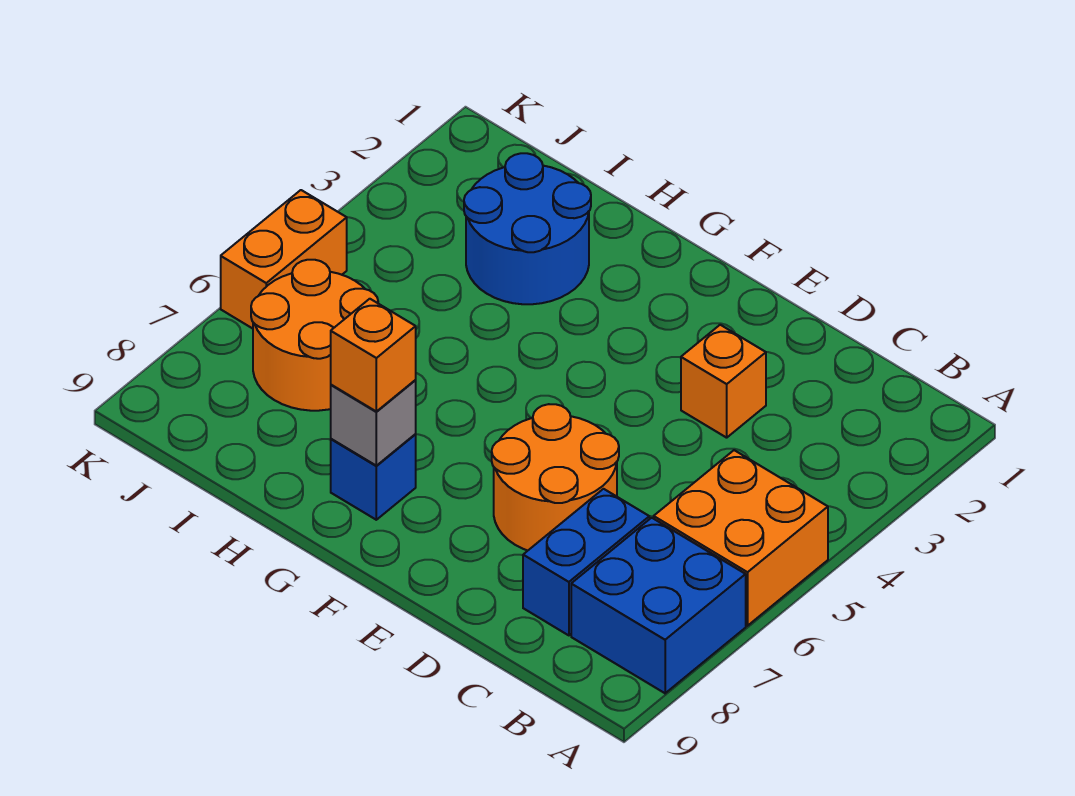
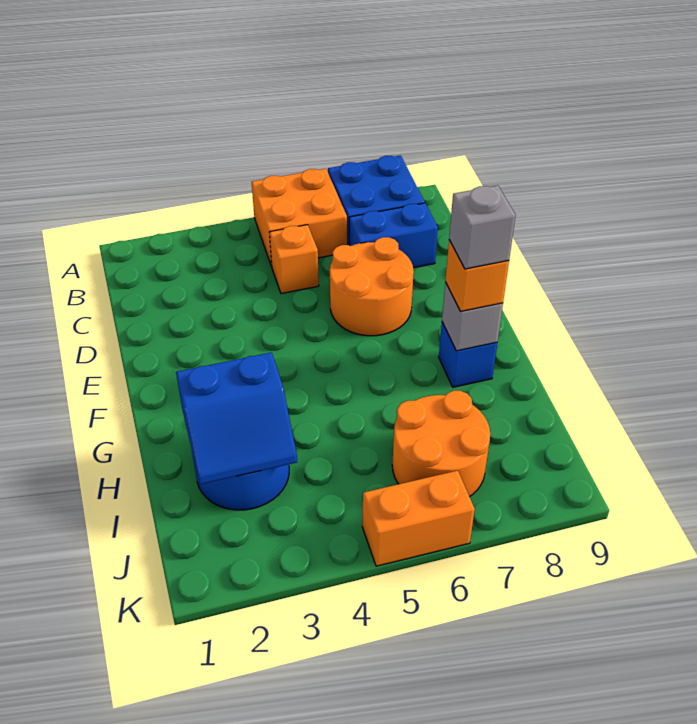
orange 1x1 brick [681,325,766,438] -> orange 1x1 brick moved to [270,225,319,294]
none -> grey 1x1 brick [449,185,516,269]
none -> blue 2x2 slope [176,352,297,484]

